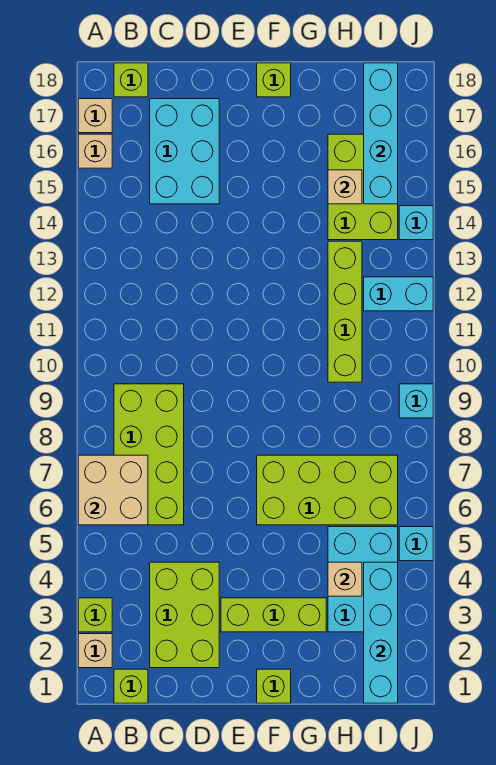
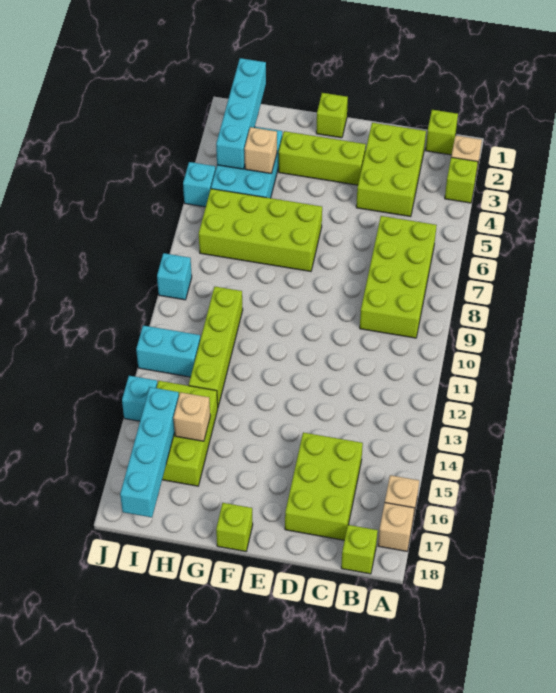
tan 2x2 brick [78,455,148,525] -> none
cyan 2x3 brick [150,99,219,204] -> lime 2x3 brick [285,433,363,540]

